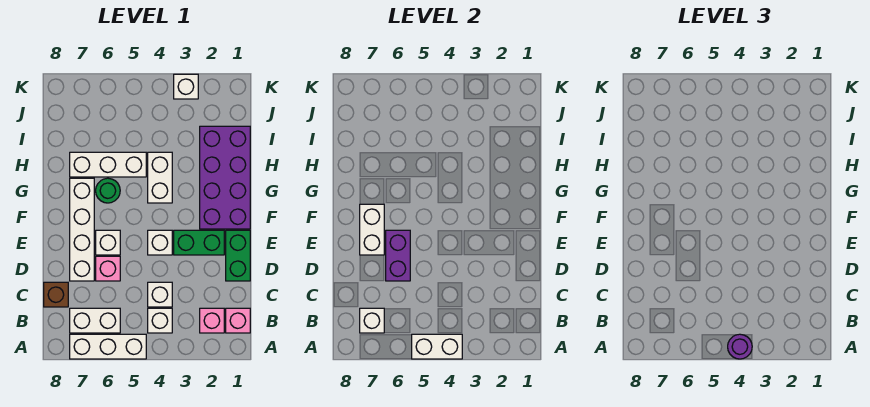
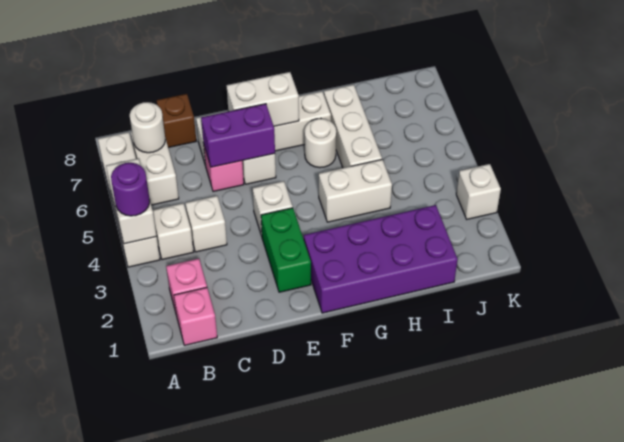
white 1x3 brick [70,334,146,359] -> white 1x4 brick [98,132,160,267]
white 1x1 brick [360,308,384,333] -> white 1x1 round brick [130,102,165,153]
green 1x2 brick [226,230,250,281] -> none
green 1x1 round brick [96,178,120,203] -> white 1x1 round brick [305,119,336,168]

